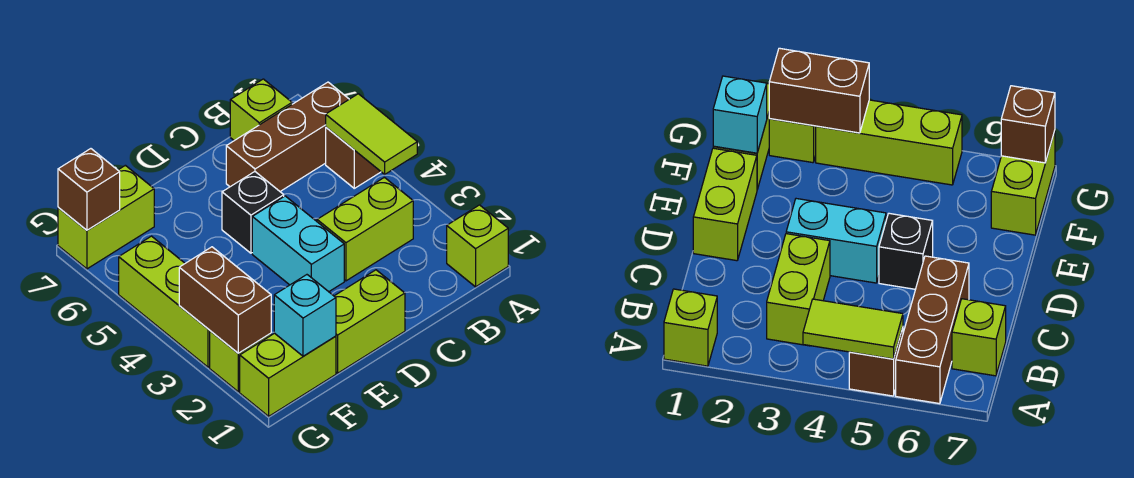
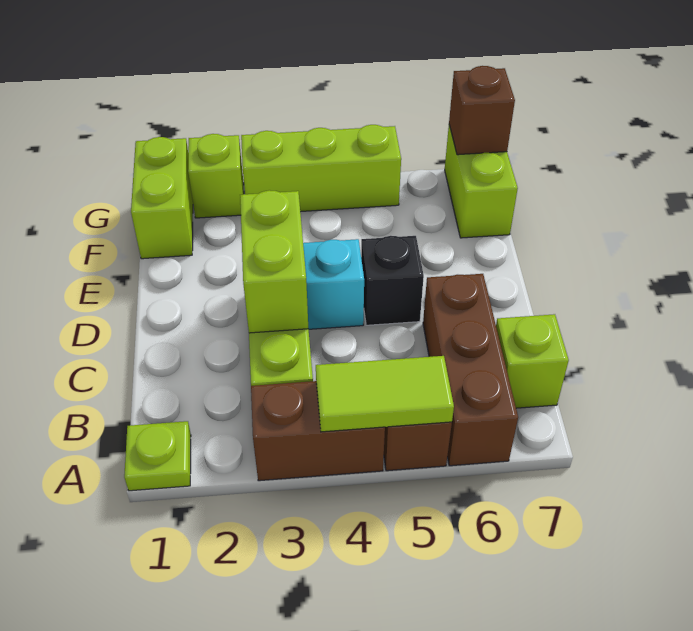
lime 1x1 brick [447,205,508,287] -> lime 1x1 plate [124,421,191,491]
lime 1x2 brick [334,270,405,373] -> lime 1x2 brick moved to [240,190,308,333]
cyan 1x1 brick [274,275,336,356] -> none
brown 1x2 brick [179,247,271,353] -> brown 1x2 brick moved to [251,381,385,481]

